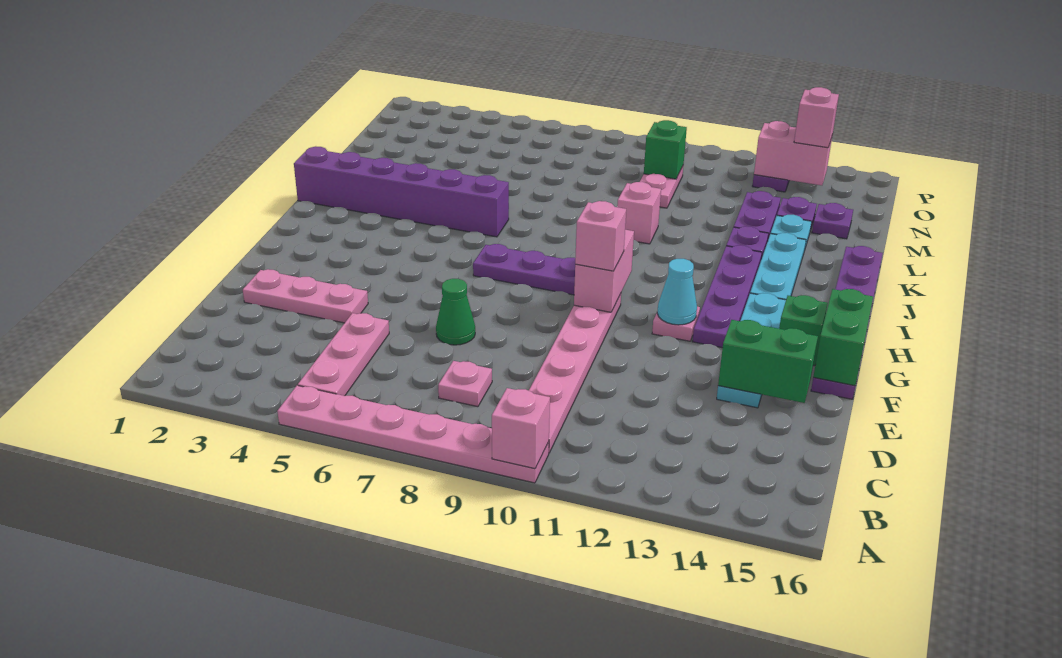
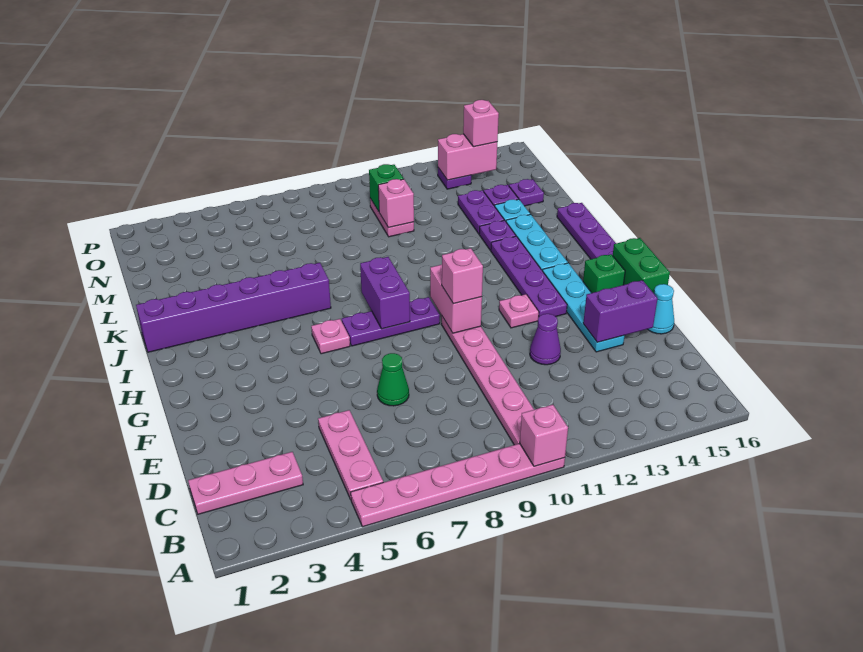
pink 1x1 plate [438,361,492,407] -> pink 1x1 plate moved to [311,319,350,354]
pink 1x3 plate [243,269,368,323] -> pink 1x3 plate moved to [188,452,303,514]
none -> purple 1x1 cone [530,314,561,365]
green 1x2 brick [718,320,818,403] -> purple 1x2 brick [583,280,658,342]
cyan 1x1 cone [657,259,697,325] -> cyan 1x1 cone moved to [647,284,674,334]
none -> purple 1x2 brick [360,257,410,329]
pink 1x1 brick [617,182,661,244] -> pink 1x1 brick moved to [378,179,414,228]

